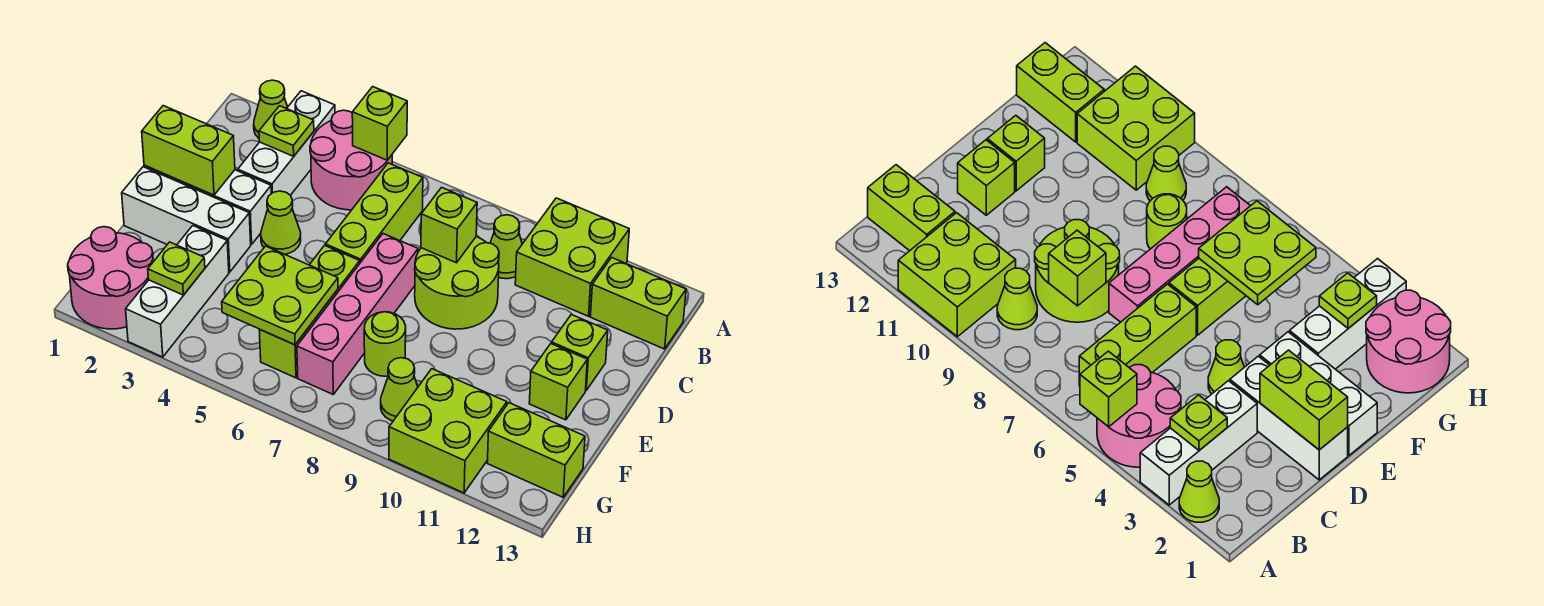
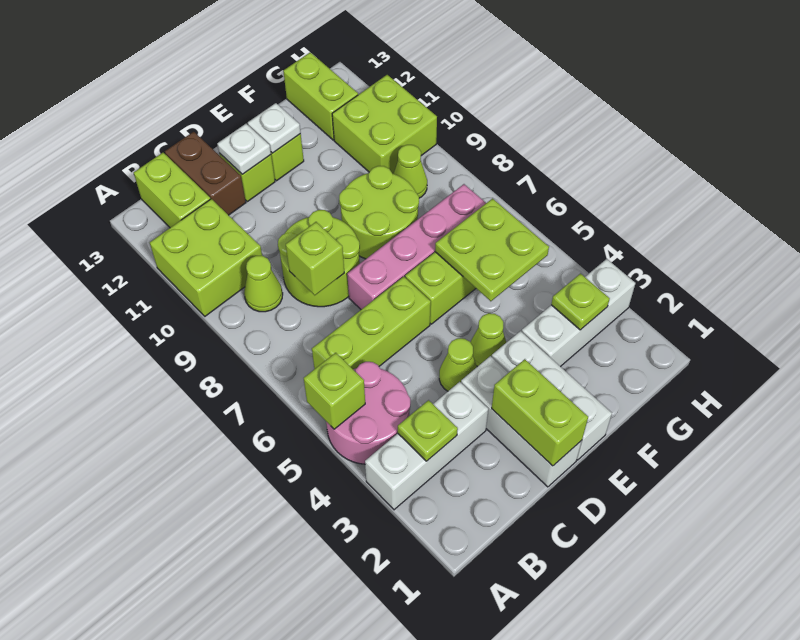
lime 1x1 cone [254,80,287,138] -> lime 1x1 cone moved to [470,313,506,367]
none -> brown 1x2 brick [165,132,246,215]
none -> white 1x1 plate [217,124,271,174]
none -> white 1x1 plate [248,103,301,153]
lime 1x1 round brick [364,312,406,376] -> lime 2x2 round brick [339,166,419,259]
pink 2x2 round brick [68,227,153,329] -> none

